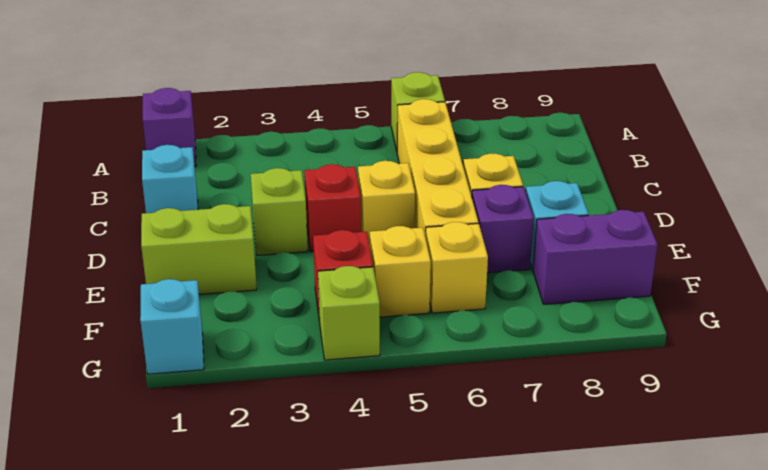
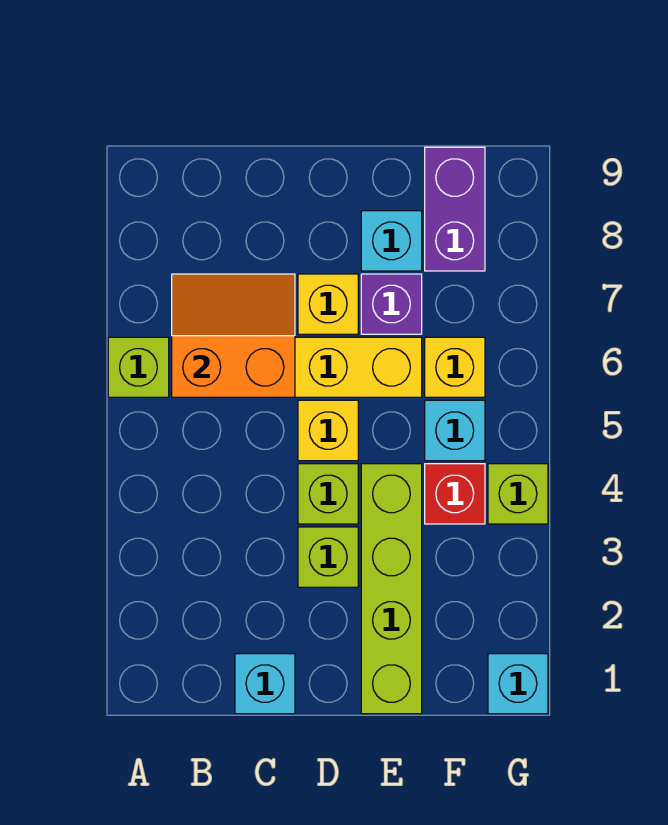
purple 1x1 brick [143,88,196,167] -> none
none -> orange 2x2 slope [172,274,295,397]
red 1x1 brick [304,164,361,252] -> lime 1x1 brick [298,464,358,524]
lime 1x2 brick [141,204,257,294] -> lime 1x4 brick [361,464,422,714]
yellow 1x1 brick [370,226,431,317] -> cyan 1x1 brick [425,400,485,461]

